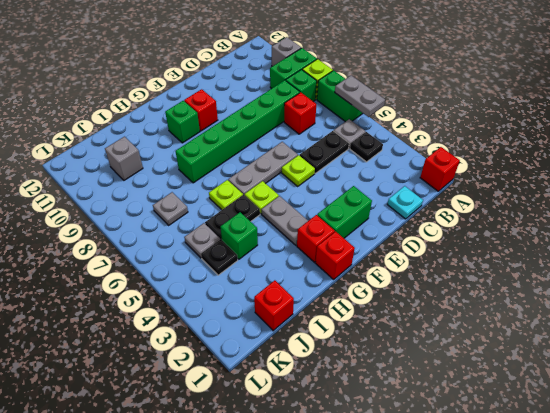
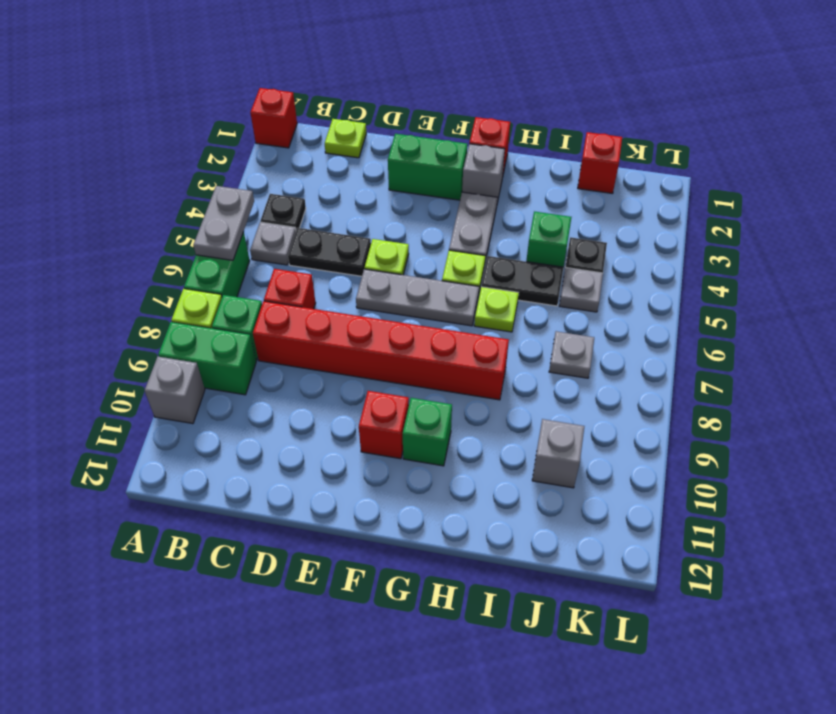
cyan 1x1 plate [387,186,423,219] -> lime 1x1 plate [325,119,366,158]
green 1x6 brick [175,80,300,183] -> red 1x6 brick [253,301,509,400]
red 1x1 brick [297,215,335,262] -> grey 1x1 brick [462,144,505,203]

